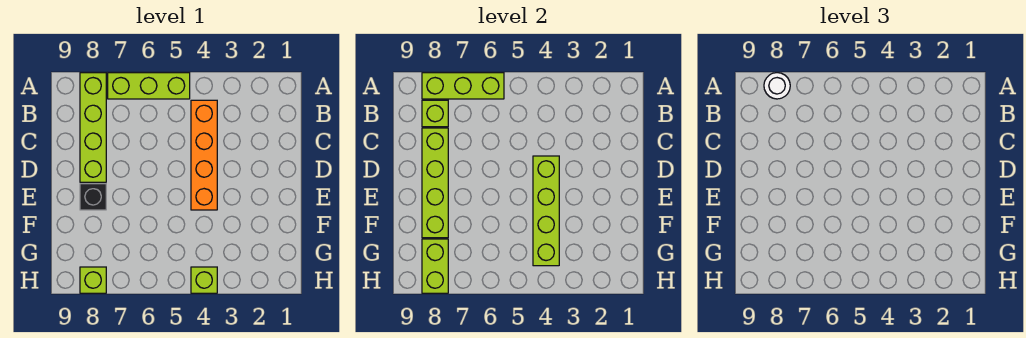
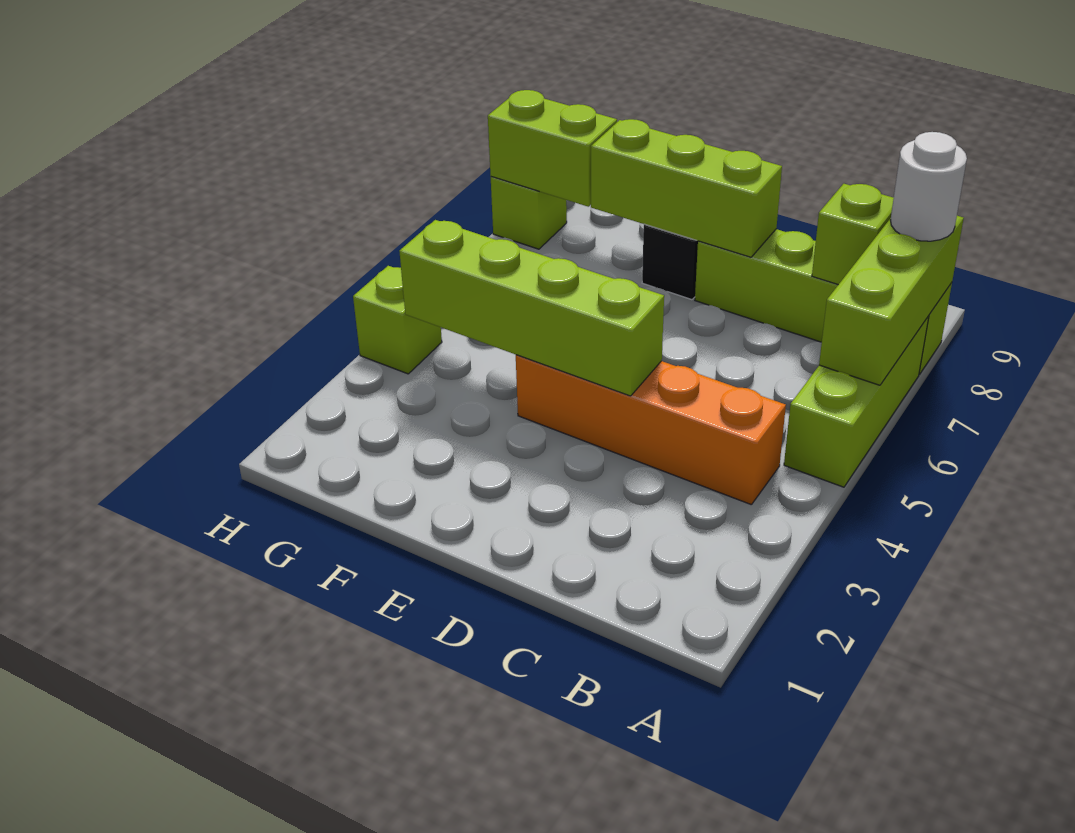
lime 1x4 brick [422,128,448,238] -> lime 1x3 brick [591,119,782,257]

